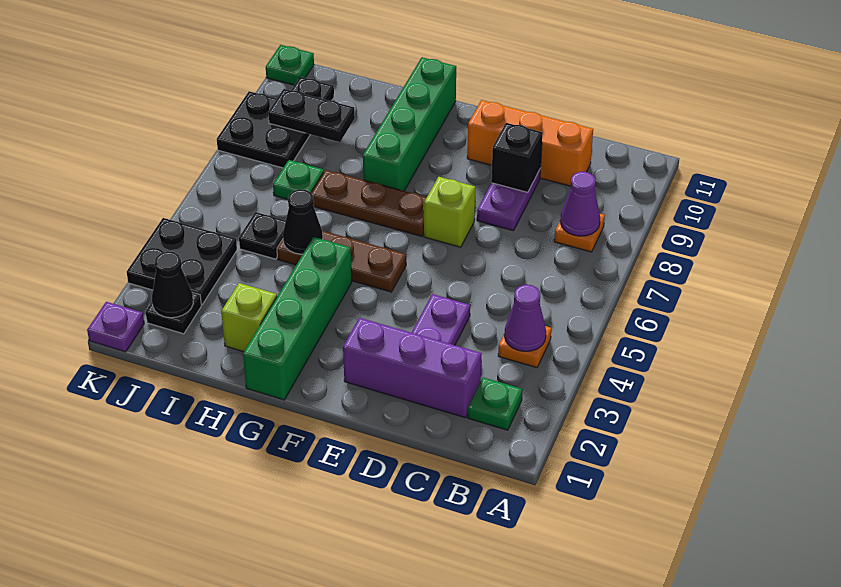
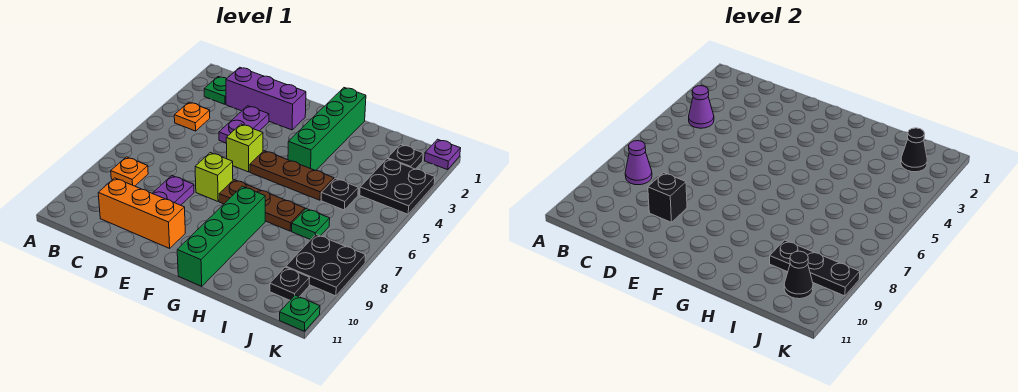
lime 1x1 brick [221,283,277,352] -> lime 1x1 brick moved to [226,124,263,172]
black 1x1 cone [283,189,323,254] -> black 1x1 cone moved to [784,251,813,299]
black 1x2 plate [268,89,355,142] -> black 1x3 plate [770,240,860,296]

